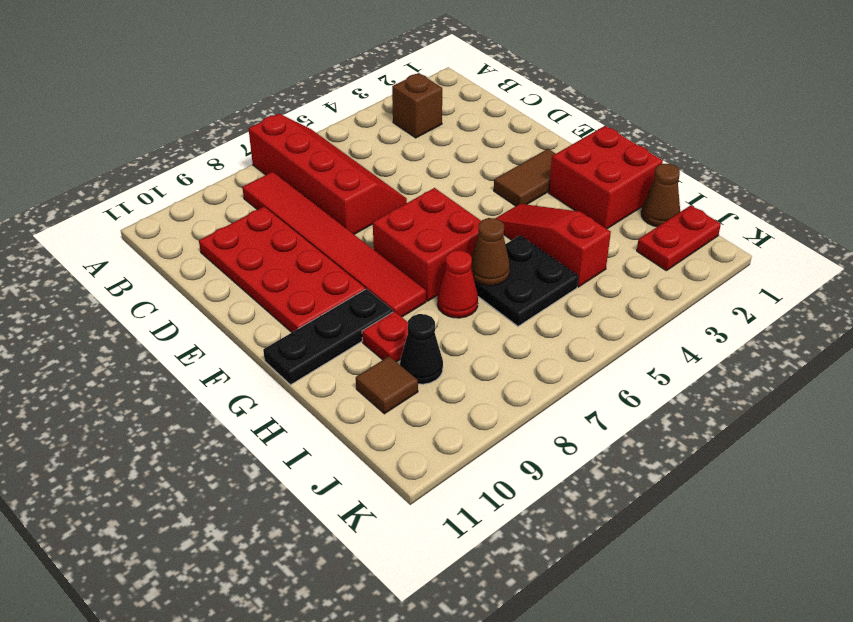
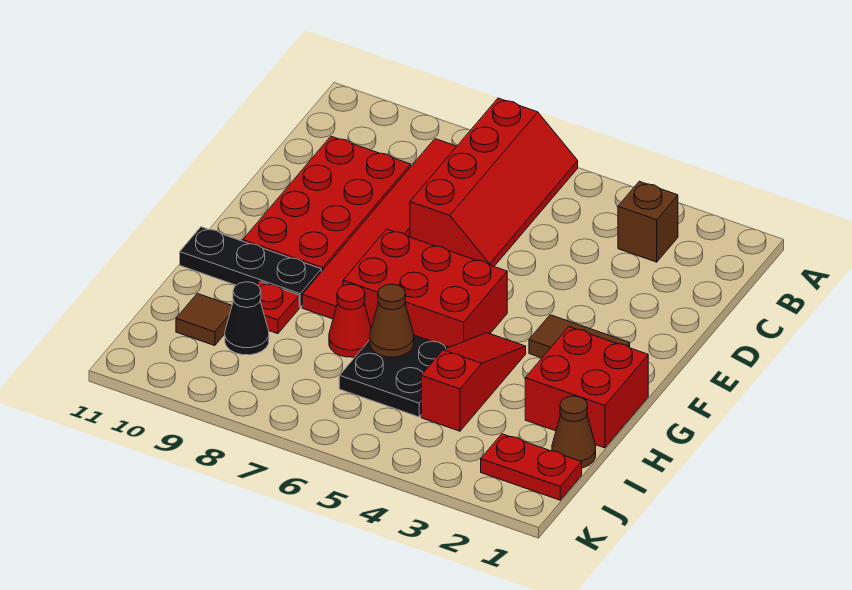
red 2x2 brick [373,188,481,301] -> red 2x3 brick [343,229,507,347]

